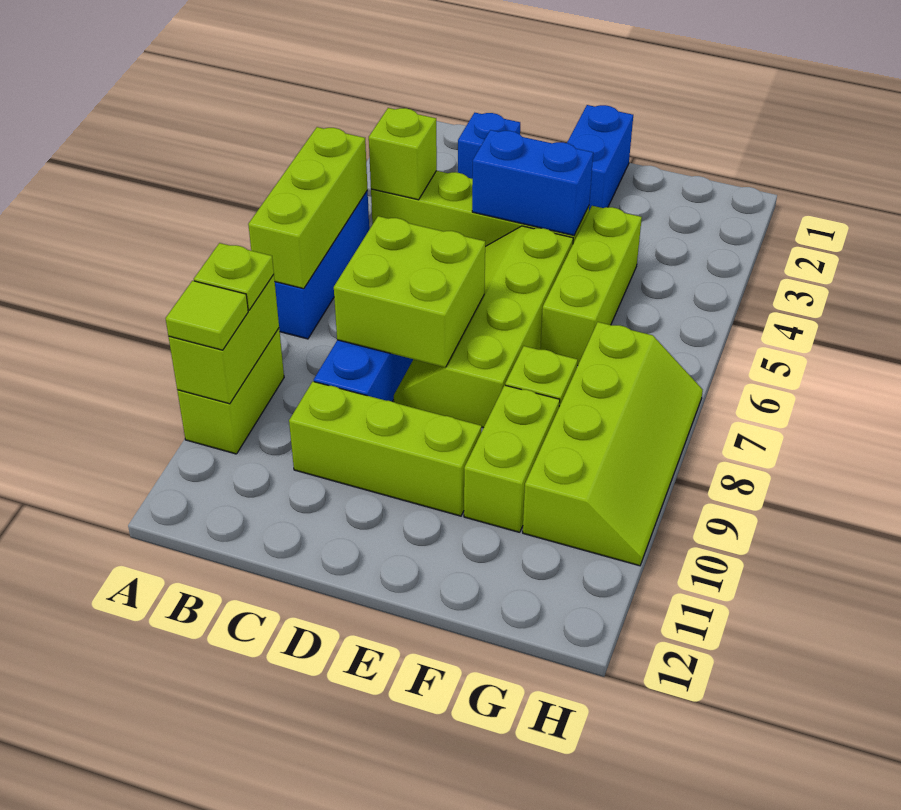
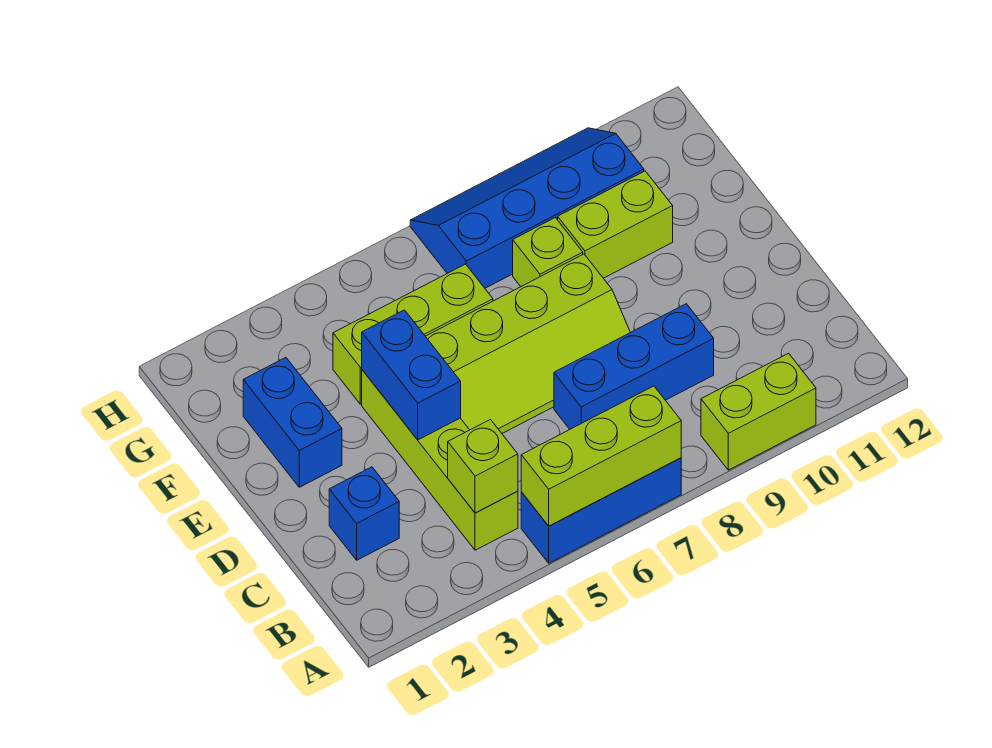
lime 1x2 brick [169,275,279,404] -> none
lime 1x1 plate [194,243,274,310] -> none
lime 1x1 tile [165,281,248,350] -> none
lime 2x2 brick [334,216,485,367] -> none
lime 1x3 brick [289,382,482,516] -> none
blue 1x2 brick [567,105,633,210] -> blue 1x2 brick turned to [243,358,342,487]
lime 2x4 slope [523,322,703,566] -> blue 2x4 slope [410,128,644,288]

